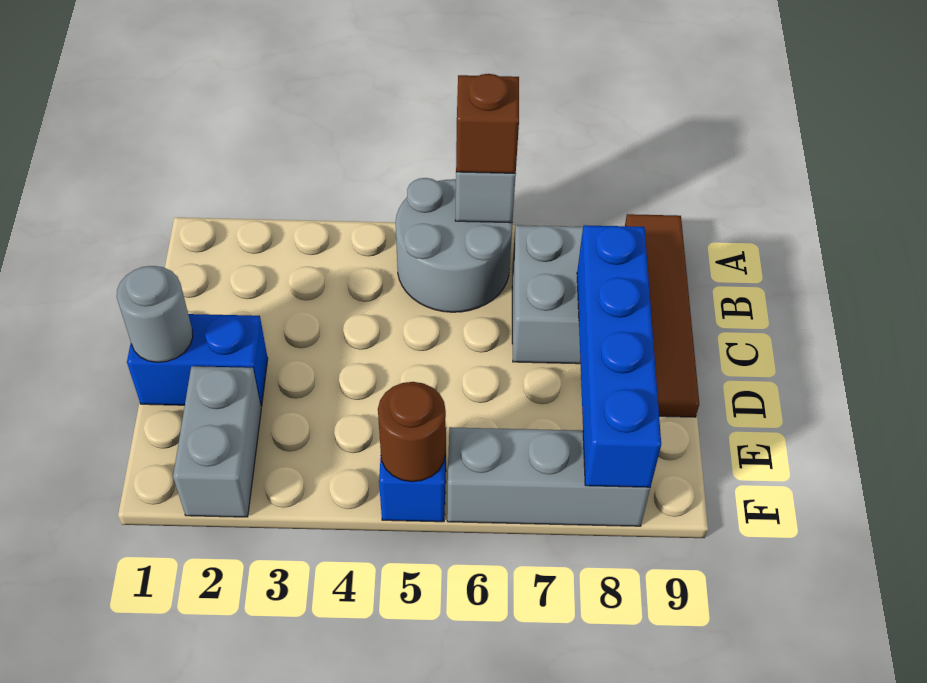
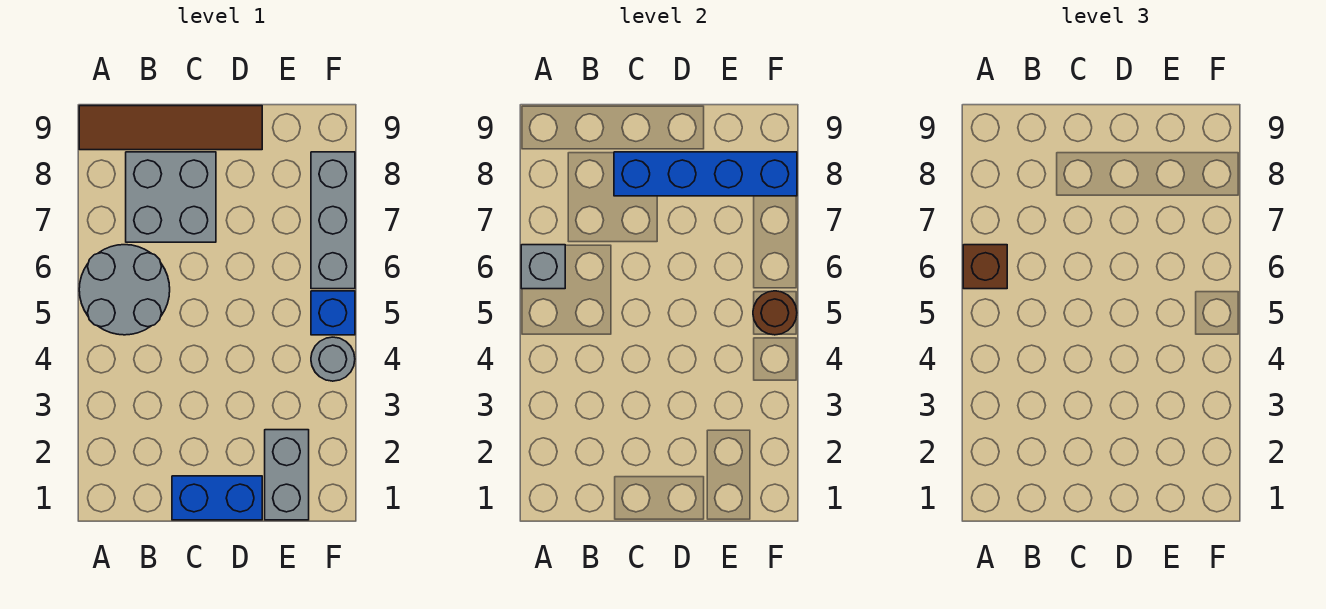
blue 1x2 brick [127,314,268,407] -> blue 1x2 brick turned to [172,476,262,520]
grey 1x1 round brick [117,266,193,362] -> grey 1x1 round brick moved to [311,337,355,381]
grey 1x2 brick [173,366,261,517] -> grey 1x2 brick turned to [265,430,309,520]

